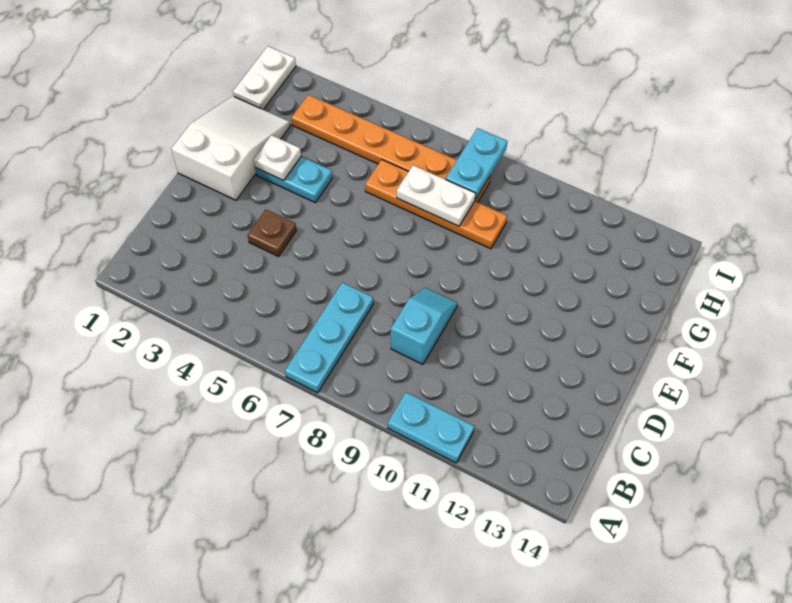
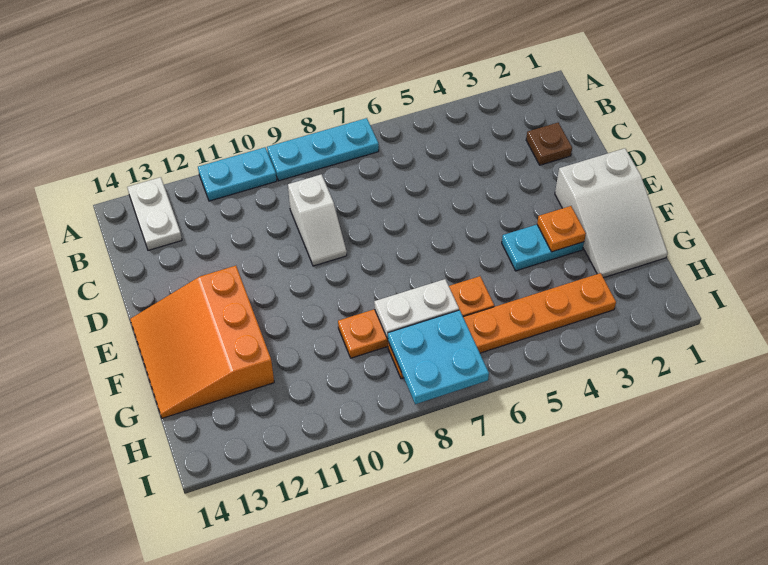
cyan 1x3 plate [285,282,374,393] -> cyan 1x3 plate turned to [267,118,379,181]
cyan 1x2 slope [391,288,457,364] -> white 1x2 slope [288,174,347,266]
brown 1x1 plate [248,210,296,256] -> brown 1x1 plate moved to [526,123,572,165]
none -> orange 3x3 slope [130,266,274,418]
white 1x1 plate [254,135,301,181] -> orange 1x1 plate [537,206,586,252]
white 1x2 plate [233,46,296,110] -> white 1x2 plate moved to [127,177,182,250]
cyan 1x2 plate [446,128,507,200] -> cyan 2x2 plate [388,310,489,404]

